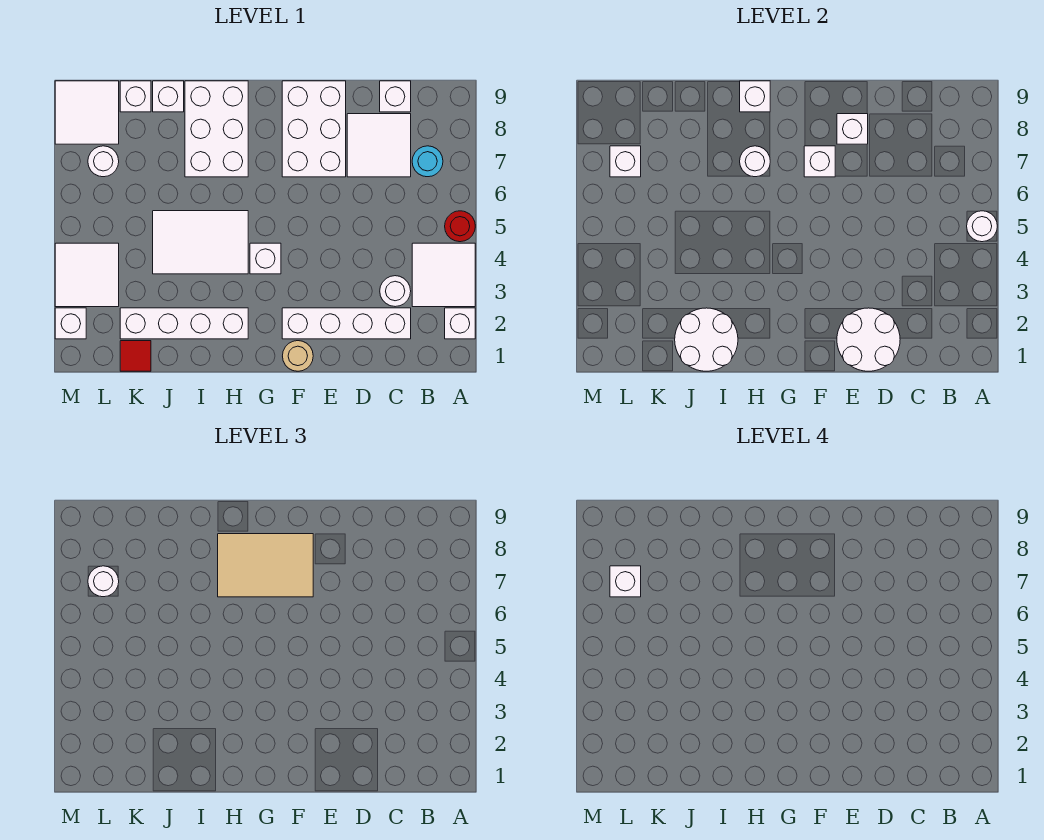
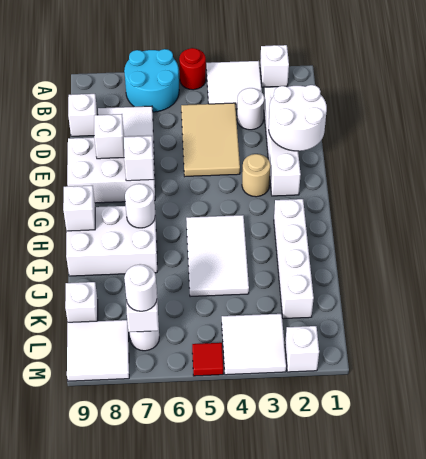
white 1x1 round brick [967,211,997,242] -> none
cyan 1x1 round brick [412,146,443,177] -> cyan 2x2 round brick [124,49,179,112]
tan 1x1 round brick [283,341,313,371] -> tan 1x1 round brick moved to [242,154,270,197]
tan 2x3 tile [218,534,313,597] -> tan 2x3 tile moved to [181,103,240,176]
white 1x1 brick [250,243,281,274] -> none
white 2x2 round brick [675,308,738,371] -> none
white 1x1 brick [153,81,184,112] -> none
red 1x1 tile [120,341,151,371] -> red 1x1 tile moved to [192,343,223,376]
white 1x1 brick [610,566,641,597] -> none

